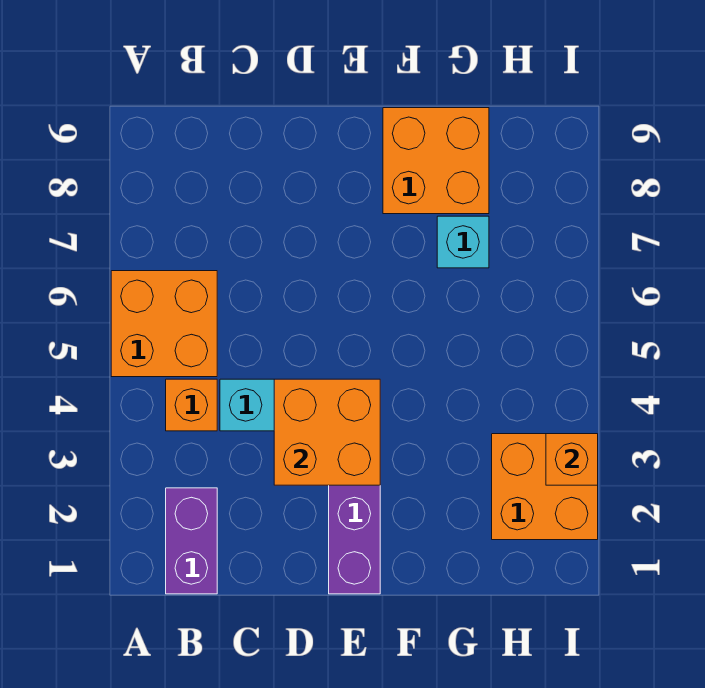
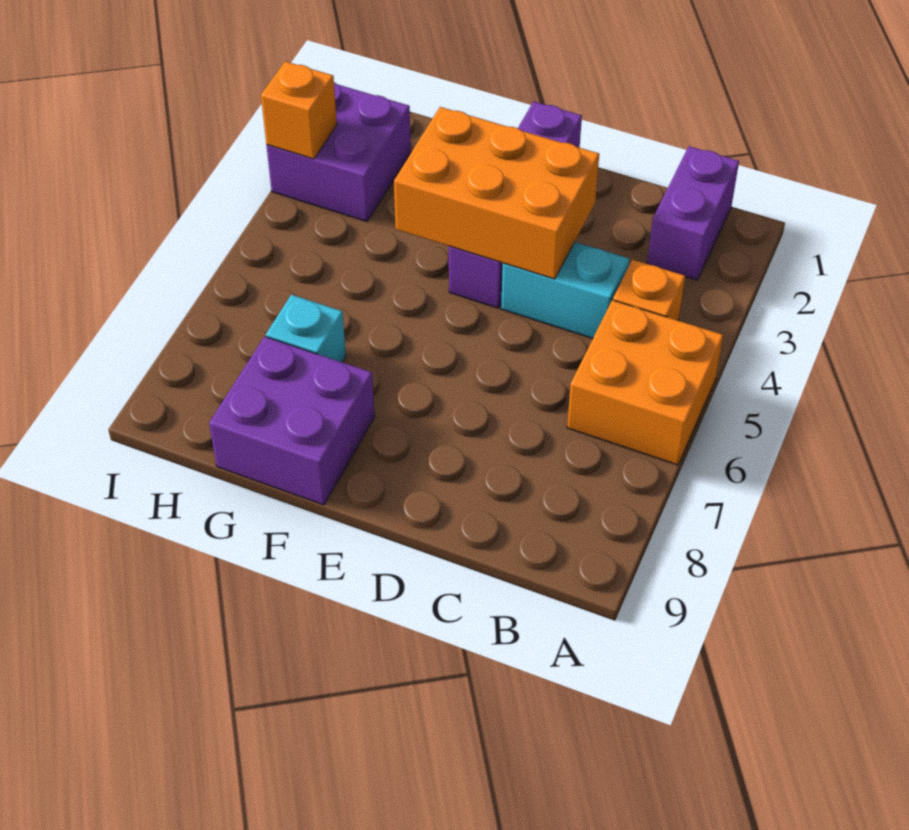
orange 2x2 brick [274,379,380,485] -> orange 2x3 brick [394,107,599,279]
orange 2x2 brick [383,108,489,214] -> purple 2x2 brick [209,336,375,505]
orange 2x2 brick [492,434,598,540] -> purple 2x2 brick [266,82,411,221]

